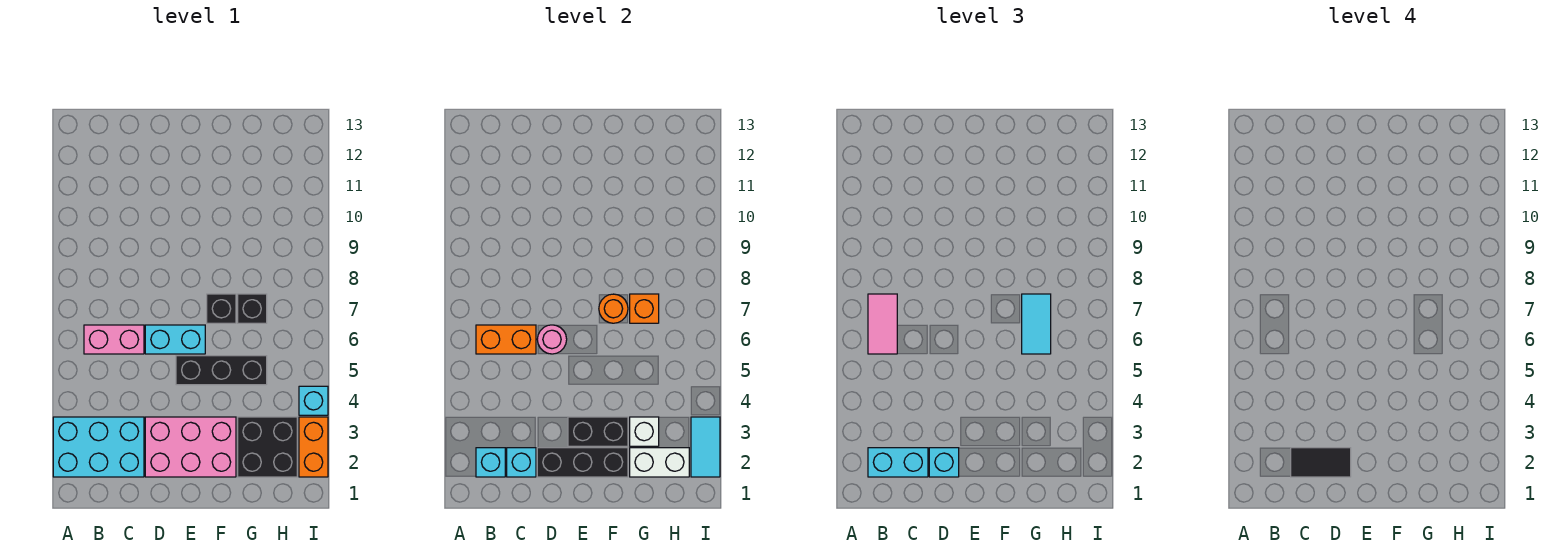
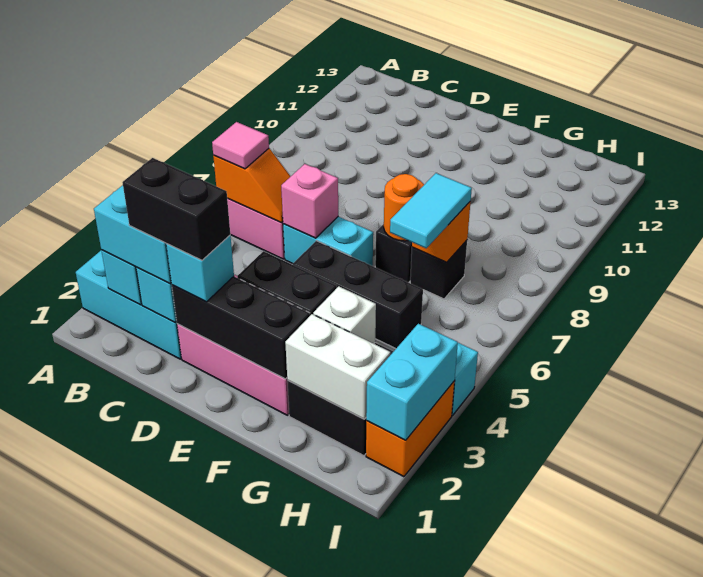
orange 1x2 brick [476,325,536,354] -> orange 1x2 slope [213,149,291,223]
pink 1x2 tile [868,294,897,354] -> pink 1x1 tile [212,122,269,169]
black 1x2 tile [1291,448,1351,477] -> black 1x2 brick [122,158,230,260]
pink 1x1 round brick [537,325,567,354] -> pink 1x1 brick [281,164,338,238]
cyan 1x2 tile [691,417,720,477] -> cyan 1x2 brick [366,324,458,440]

